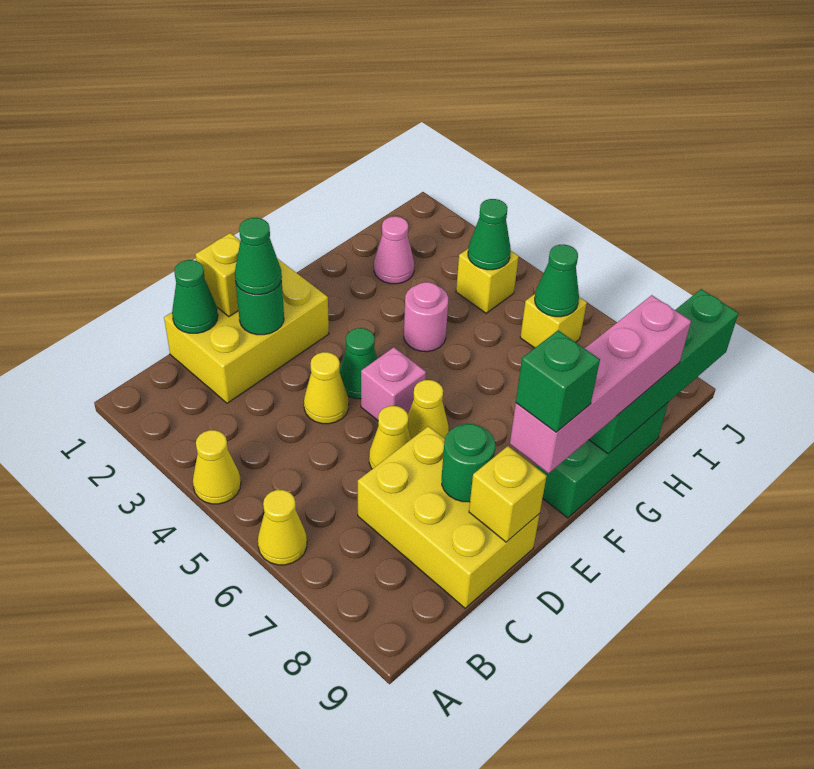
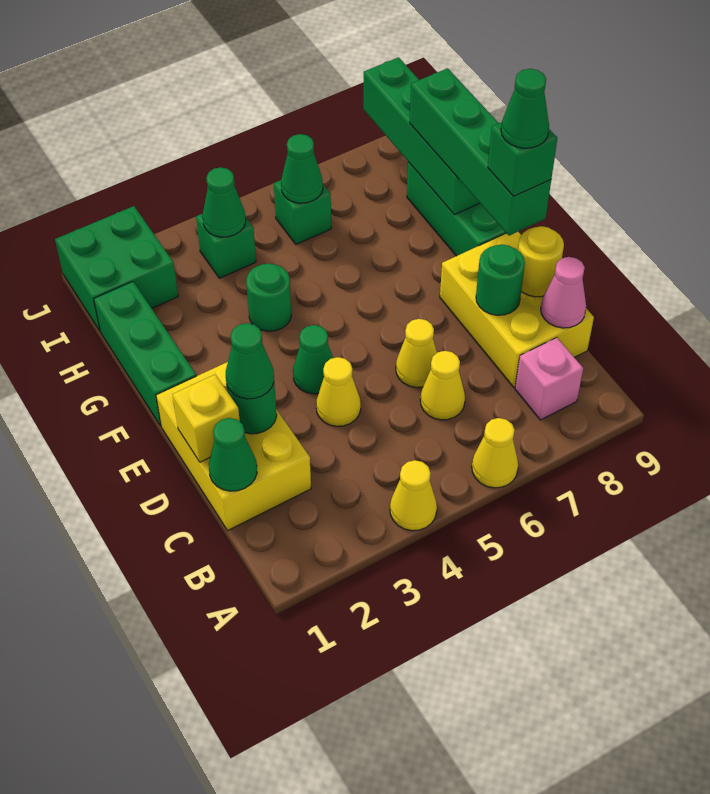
yellow 2x3 brick [358,426,540,608] -> yellow 2x3 brick turned to [440,232,594,387]
yellow 1x1 brick [469,446,547,542] -> yellow 1x1 round brick [518,226,564,297]
pink 1x1 brick [361,347,426,420] -> pink 1x1 brick moved to [515,338,583,420]
yellow 1x1 cone [408,380,449,439] -> yellow 1x1 cone moved to [420,351,465,420]
pink 1x4 brick [510,295,691,473] -> green 1x4 brick [410,68,551,236]
none -> green 1x1 cone [501,69,549,148]
none -> green 1x3 brick [94,282,196,426]
pink 1x1 round brick [404,282,448,352] -> green 1x1 round brick [246,263,291,331]
pink 1x1 cone [374,216,414,284] -> pink 1x1 cone moved to [541,257,586,328]
none -> green 2x2 brick [55,206,178,331]
yellow 1x1 brick [456,249,519,313] -> green 1x1 brick [196,214,256,278]
yellow 1x1 brick [520,294,587,348] -> green 1x1 brick [274,180,331,244]

